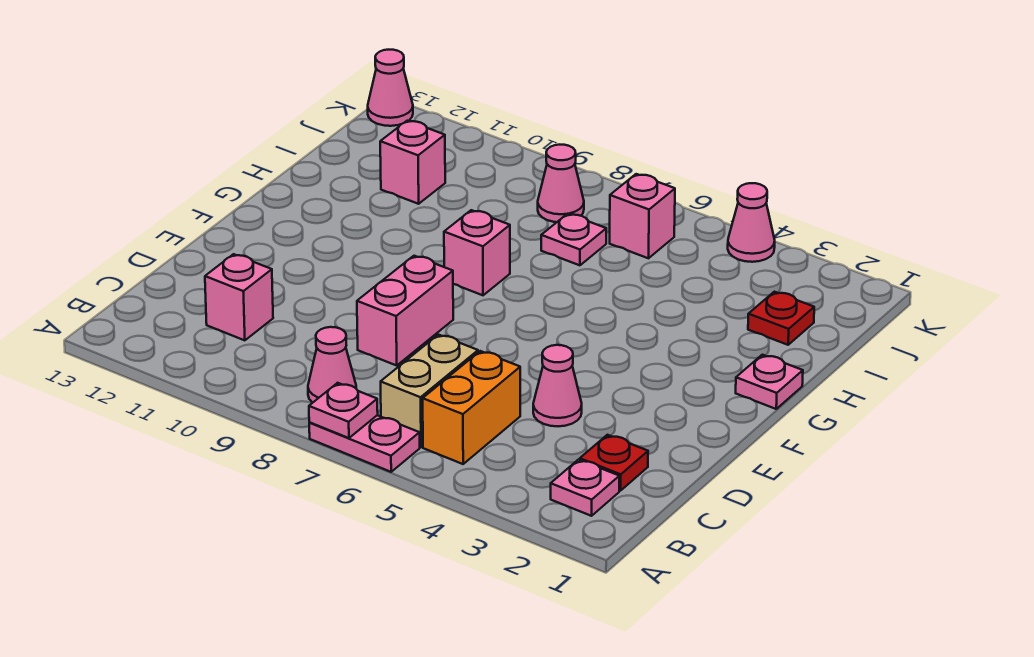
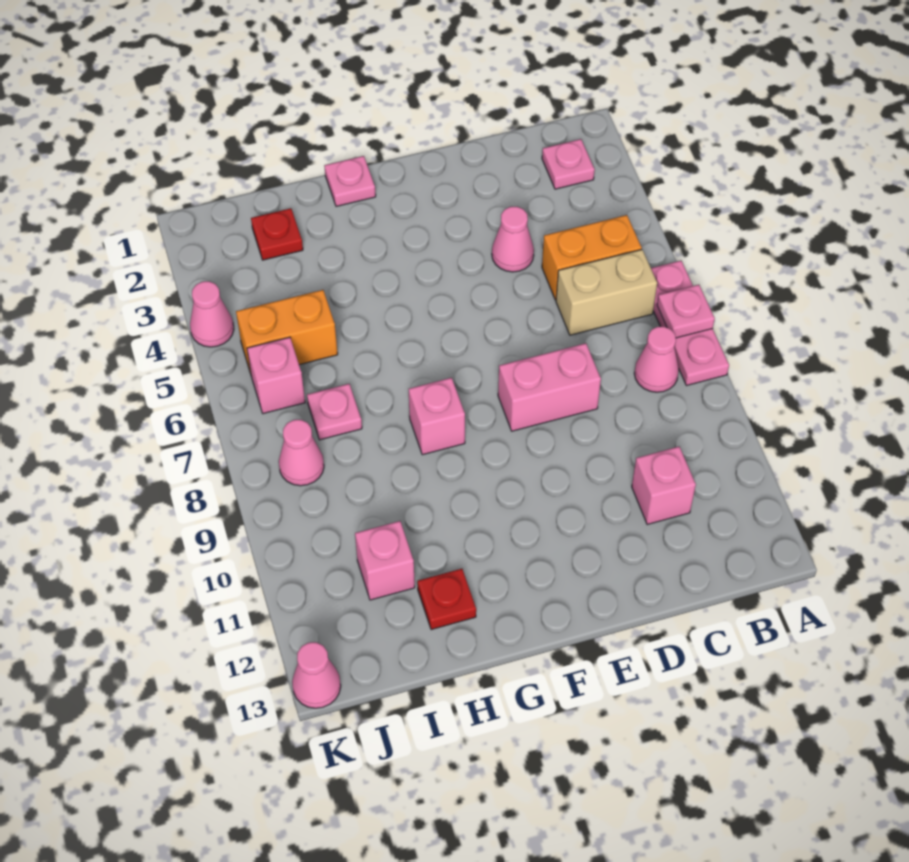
pink 1x2 plate [309,415,420,472] -> pink 1x3 plate [651,261,729,386]
red 1x1 plate [580,435,648,491] -> red 1x1 plate moved to [417,569,476,630]
none -> orange 1x2 brick [236,290,338,374]

